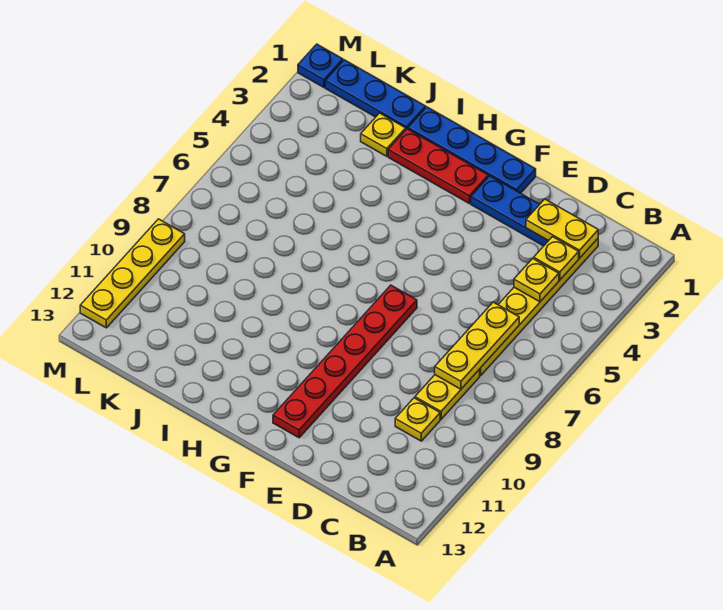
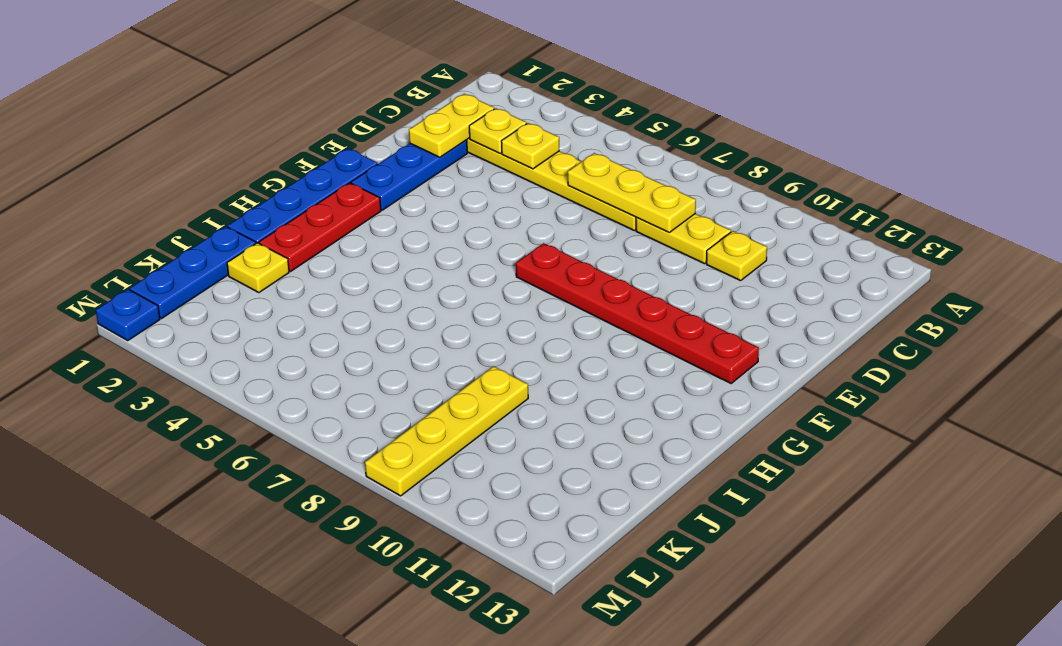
yellow 1x4 plate [80,219,185,328] -> yellow 1x4 plate turned to [365,366,528,496]

